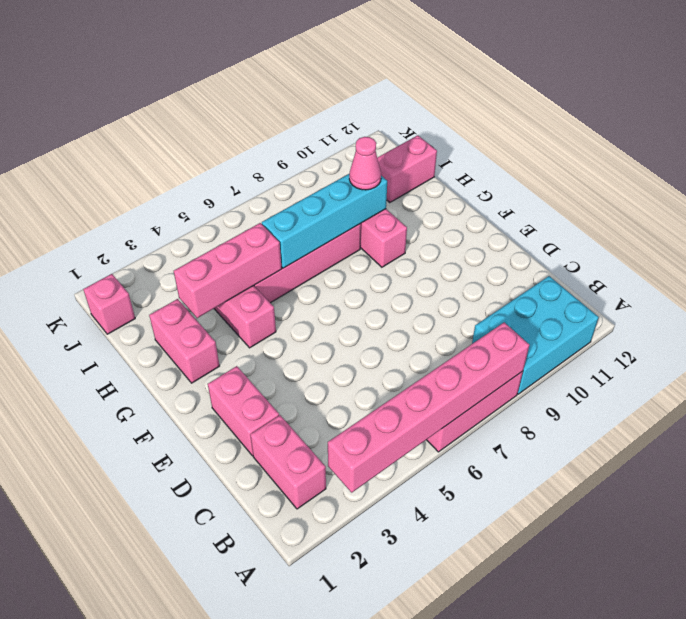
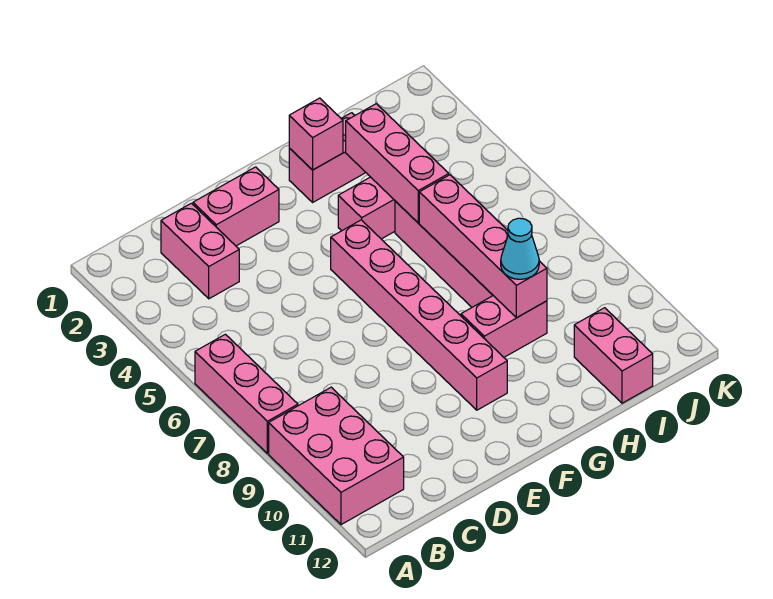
pink 1x6 brick [328,322,529,492] -> pink 1x6 brick moved to [331,220,507,410]
cyan 2x3 brick [472,276,599,394] -> pink 2x3 brick [269,387,404,525]
pink 1x2 brick [250,415,326,509] -> pink 1x2 brick turned to [161,203,239,299]
cyan 1x4 brick [262,174,387,268] -> pink 1x4 brick [419,175,547,318]
pink 1x1 cone [349,137,381,190] -> cyan 1x1 cone [501,218,539,279]
pink 1x1 brick [83,274,135,334] -> pink 1x1 brick moved to [289,98,343,170]

